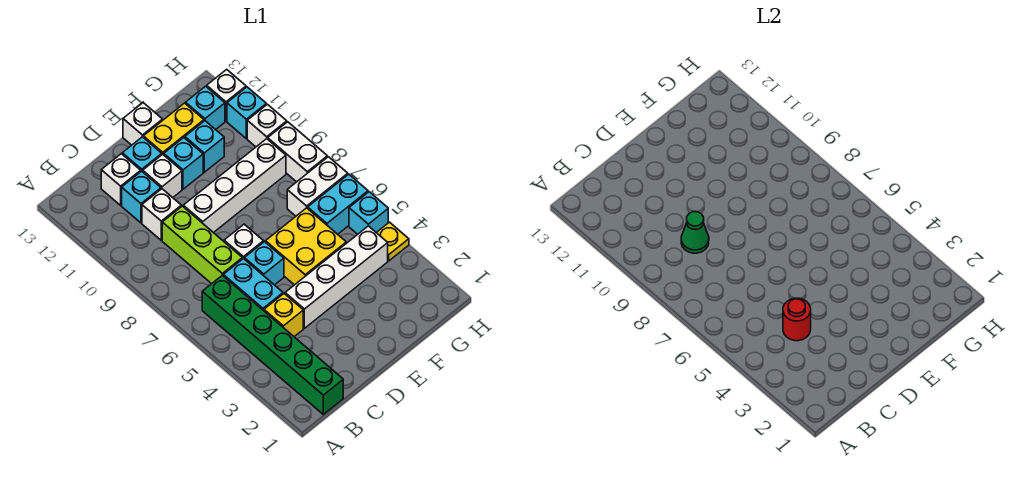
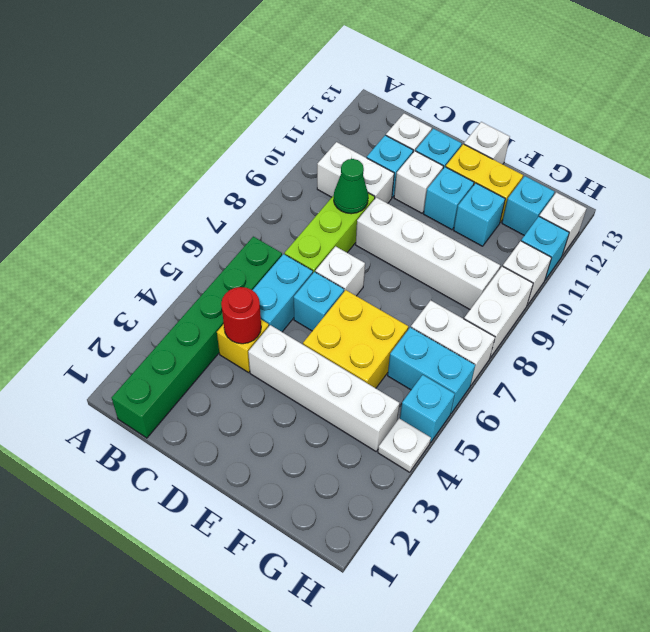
white 1x1 brick [142,189,181,240] -> white 1x2 brick [317,142,394,203]
yellow 1x1 plate [377,222,409,261] -> white 1x1 plate [378,418,431,472]

